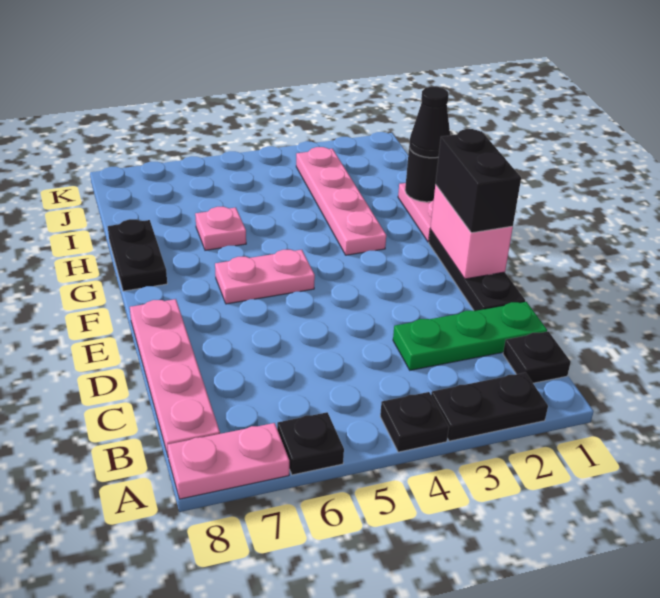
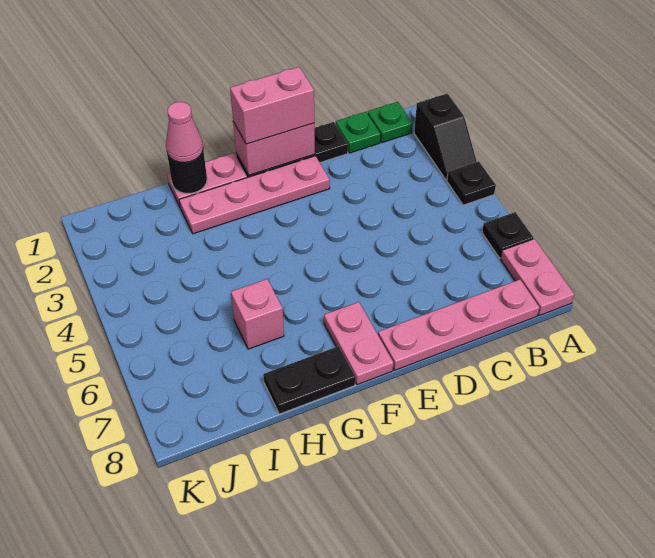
black 1x2 plate [431,373,548,441] -> black 1x2 slope [414,93,477,180]
black 1x1 plate [503,332,571,383] -> green 1x1 plate [368,102,413,143]
green 1x3 plate [393,302,547,370] -> green 1x1 plate [336,112,381,153]
black 1x2 brick [436,129,521,233] -> pink 1x2 brick [230,67,314,144]
pink 1x2 plate [215,250,315,304] -> pink 1x2 plate moved to [324,302,393,385]
pink 1x4 plate [296,147,386,255] -> pink 1x4 plate moved to [179,156,330,234]
black 1x1 cone [409,87,450,158] -> pink 1x1 cone [166,102,203,162]
pink 1x1 plate [195,206,246,250] -> pink 1x1 brick [231,279,284,349]

